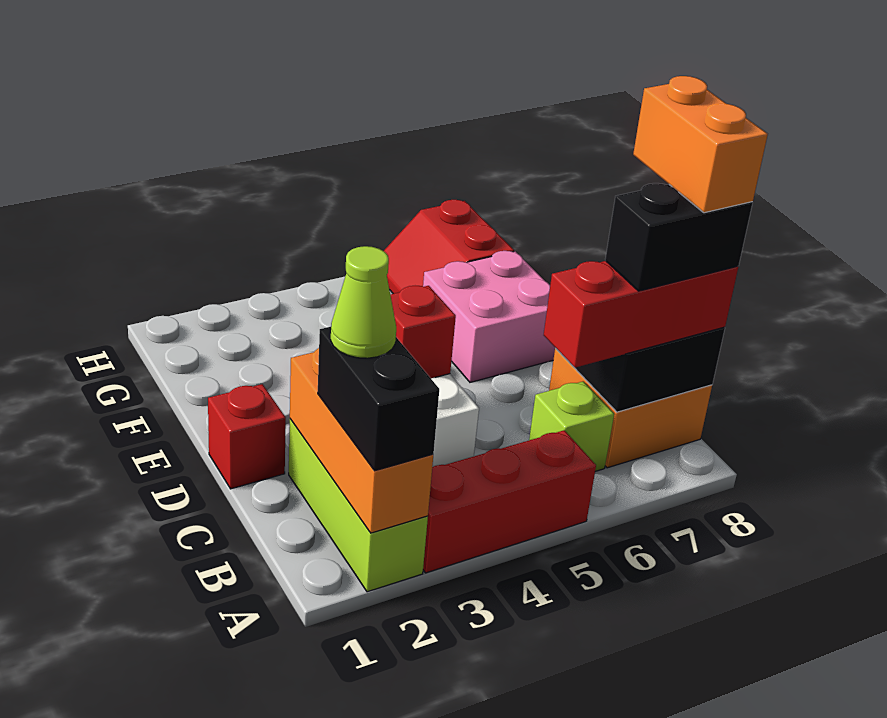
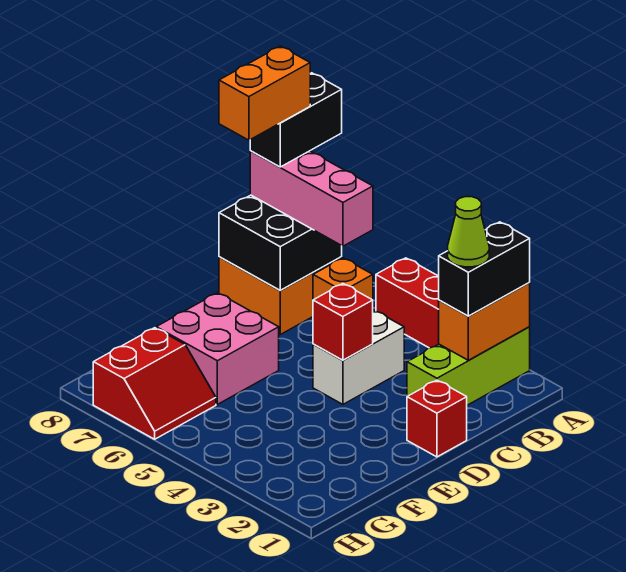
orange 1x3 brick [290,348,433,533] -> orange 1x2 brick [439,283,530,360]
lime 1x1 brick [529,381,614,471] -> orange 1x1 brick [313,258,373,300]
red 1x3 brick [544,261,738,368] -> pink 1x3 brick [250,151,373,246]
black 1x2 brick [605,183,753,291] -> black 1x2 brick turned to [250,73,342,167]

